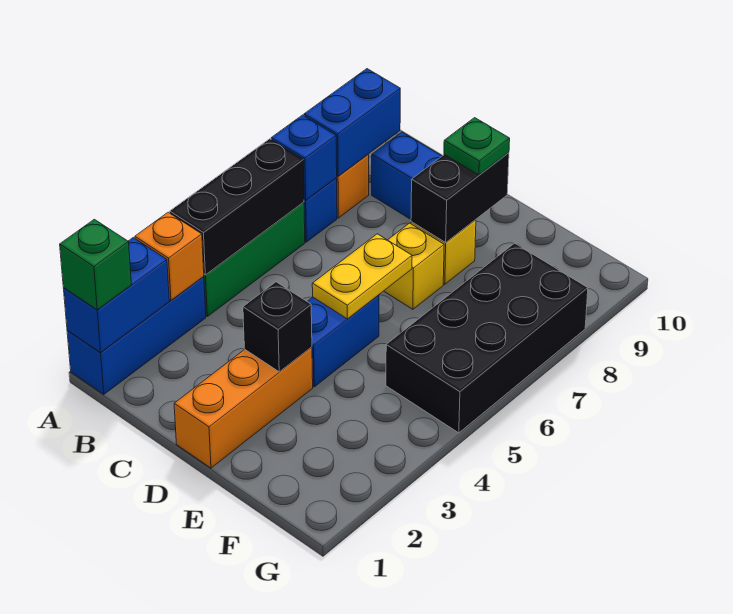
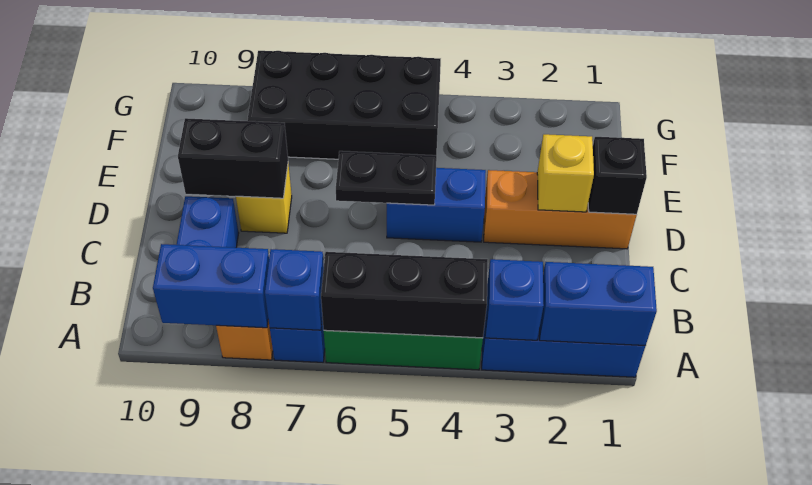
green 1x1 brick [60,219,131,310] -> none
orange 1x1 brick [135,212,204,300] -> blue 1x1 brick [486,259,544,340]
black 1x1 brick [243,282,312,372] -> black 1x1 brick moved to [588,137,647,215]
yellow 1x2 plate [312,234,412,319] -> black 1x2 plate [336,151,437,205]
yellow 1x1 brick [384,223,444,309] -> yellow 1x1 brick moved to [537,134,594,212]
green 1x1 plate [444,118,510,175] -> none

